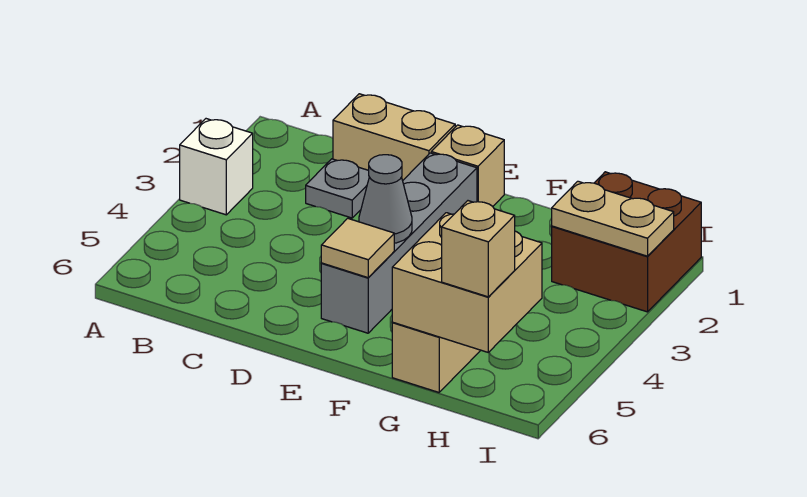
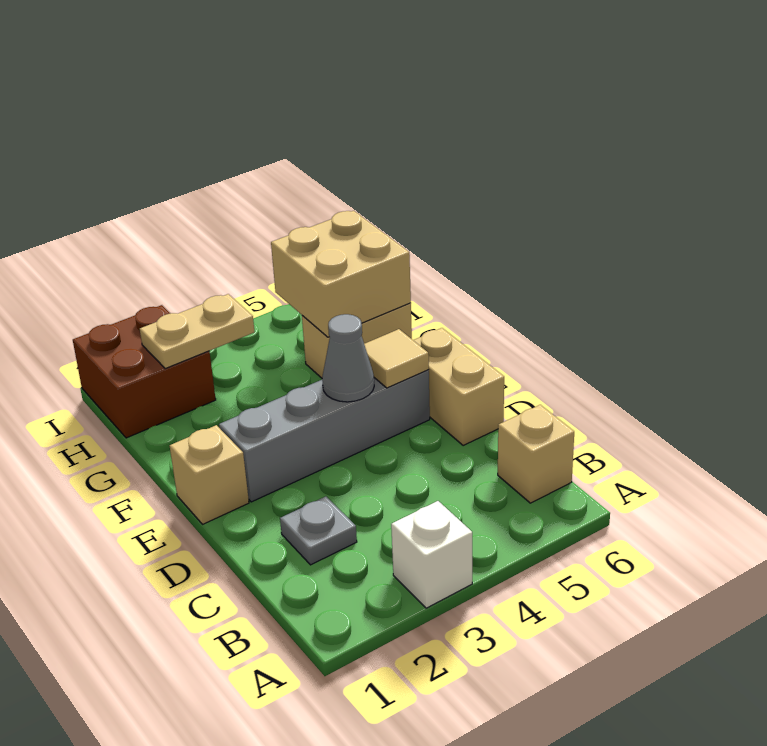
tan 1x2 brick [333,94,455,181] -> tan 1x2 brick moved to [413,328,504,446]
tan 1x2 plate [552,181,674,256] -> tan 1x2 plate turned to [140,294,254,368]
tan 1x1 brick [442,201,515,297] -> tan 1x1 brick moved to [498,405,574,503]

